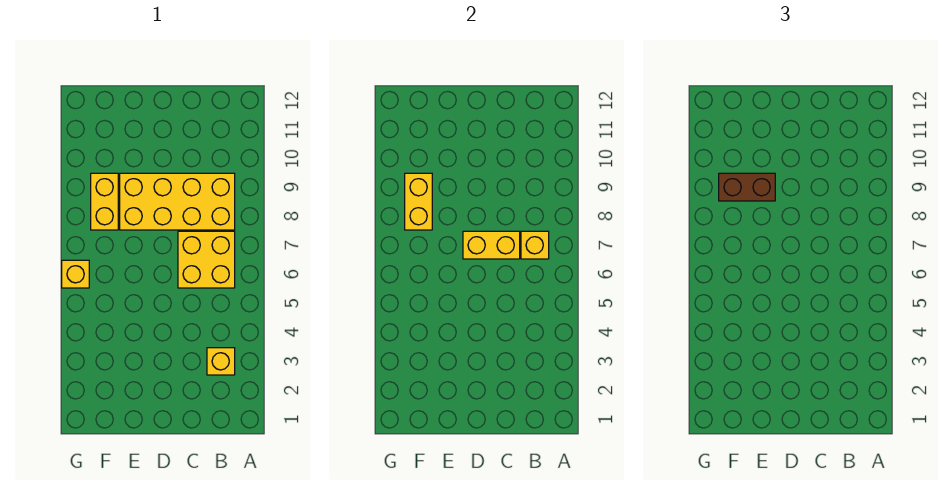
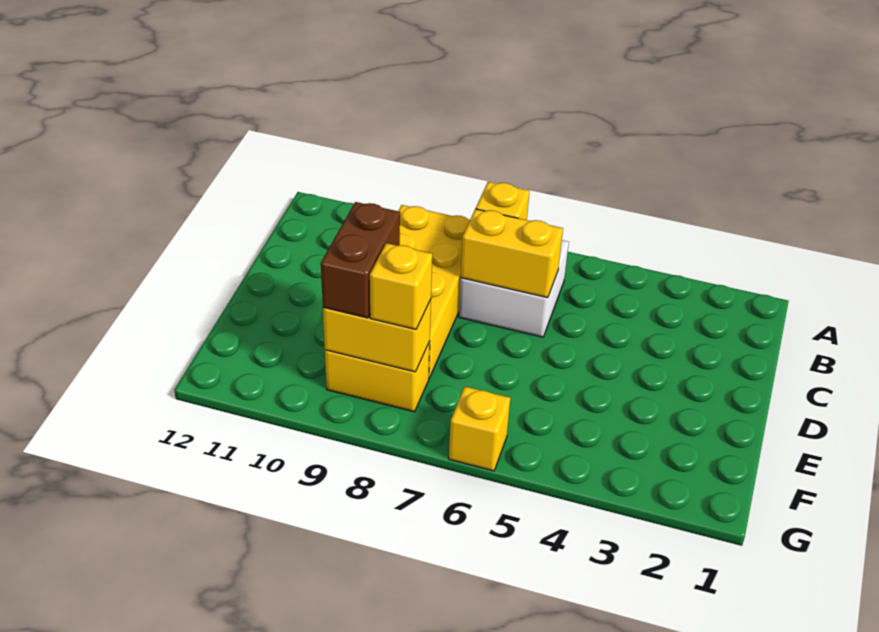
yellow 1x1 brick [207,348,235,375] -> yellow 1x1 brick moved to [370,243,432,329]
yellow 2x2 brick [178,231,235,288] -> white 2x2 brick [459,240,569,337]
yellow 1x2 brick [463,231,520,259] -> yellow 1x2 brick turned to [461,209,563,298]

